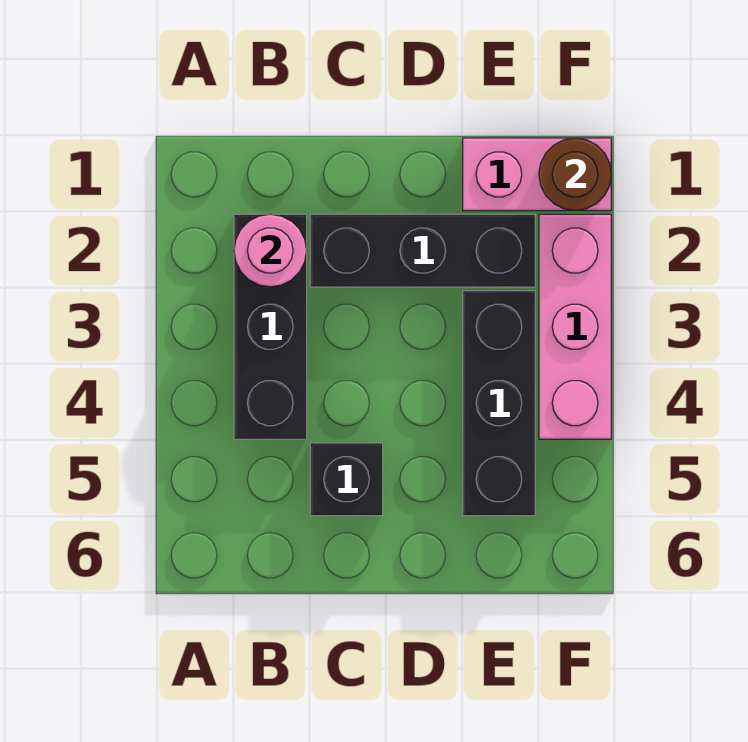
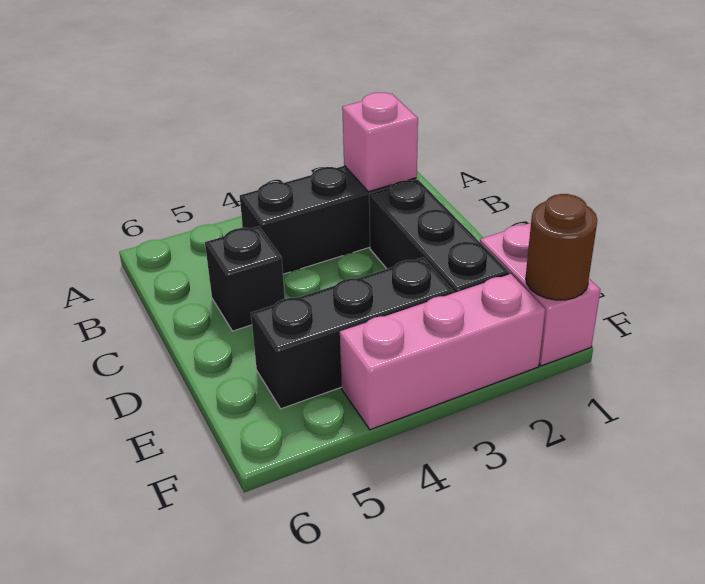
pink 1x1 round brick [234,214,307,287] -> pink 1x1 brick [342,93,418,192]

